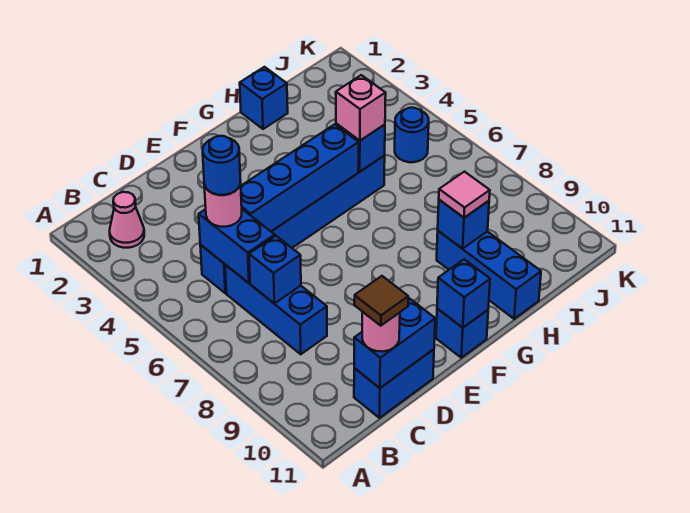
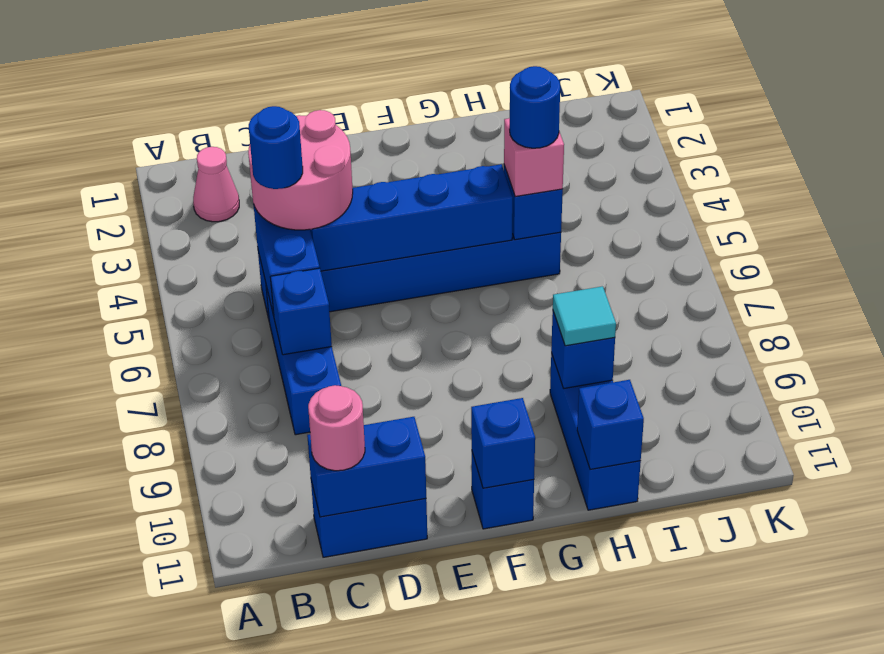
pink 1x1 round brick [204,181,242,227] -> pink 2x2 round brick [248,110,353,230]
brown 1x1 tile [354,276,408,326] -> none
blue 1x1 brick [240,67,288,129] -> blue 1x1 brick moved to [577,380,644,469]
pink 1x1 tile [439,172,490,218] -> cyan 1x1 tile [553,286,616,346]
blue 1x1 round brick [395,108,429,162] -> blue 1x1 round brick moved to [510,66,560,148]

